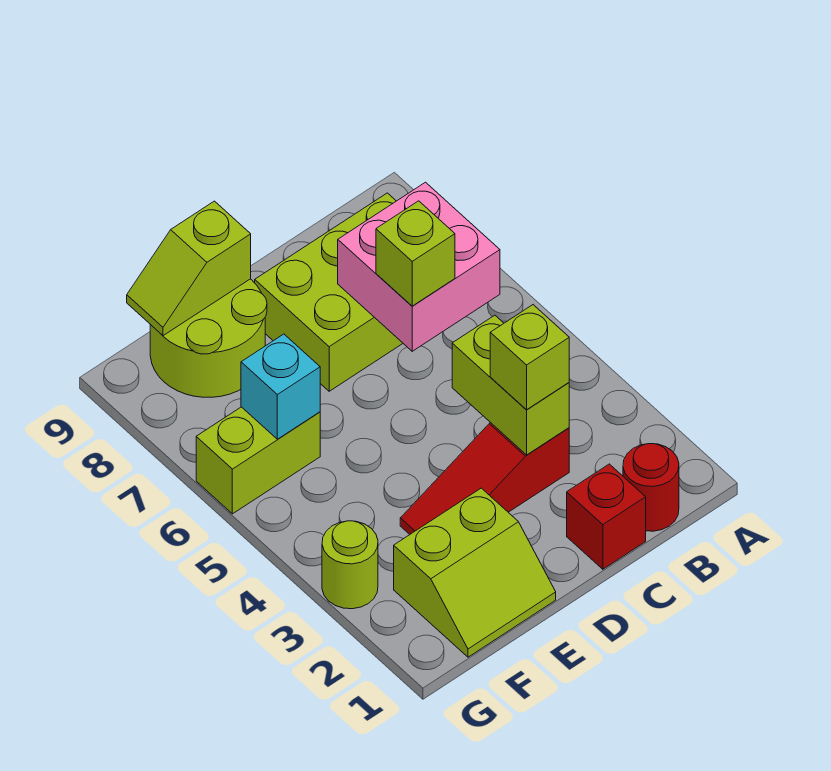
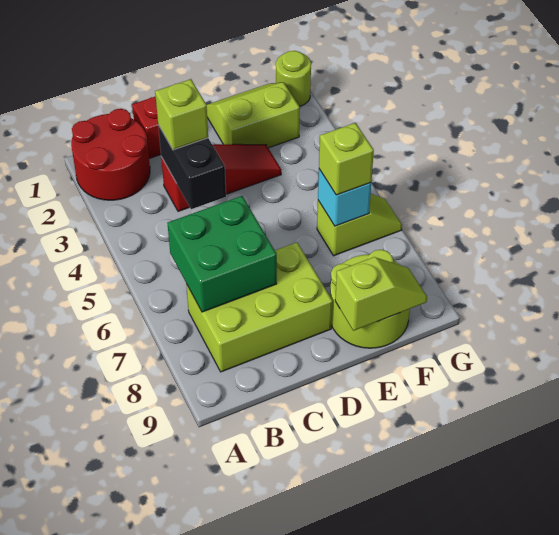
red 1x1 round brick [623,444,679,531] -> red 2x2 round brick [71,109,150,200]
pink 2x2 brick [338,182,500,351] -> green 2x2 brick [167,196,277,312]
lime 1x2 brick [452,315,569,455] -> black 1x2 brick [158,125,226,209]
lime 1x1 brick [376,201,455,306] -> lime 1x1 brick moved to [319,123,374,195]
lime 1x2 brick [196,407,320,514] -> lime 1x2 slope [317,194,402,256]
lime 1x1 round brick [322,521,378,609] -> lime 1x1 round brick moved to [276,51,311,107]

